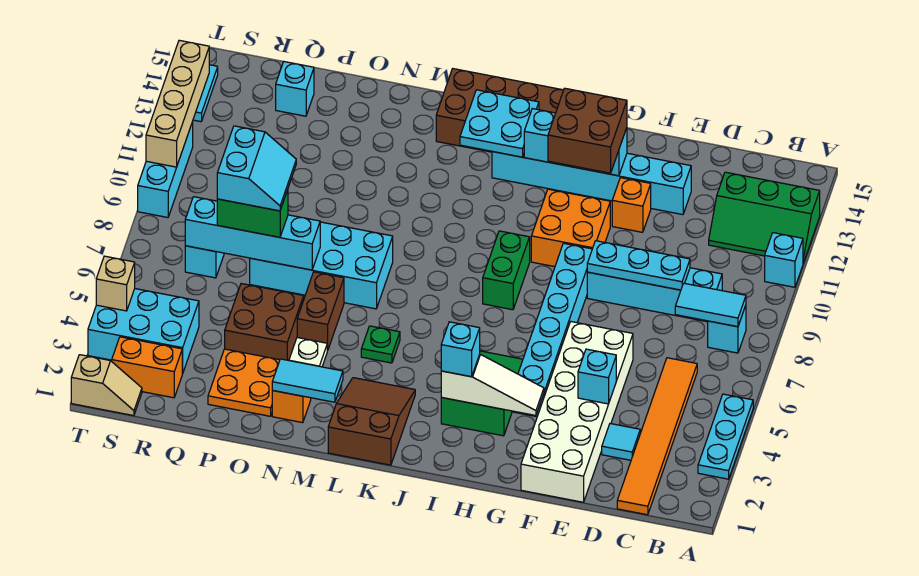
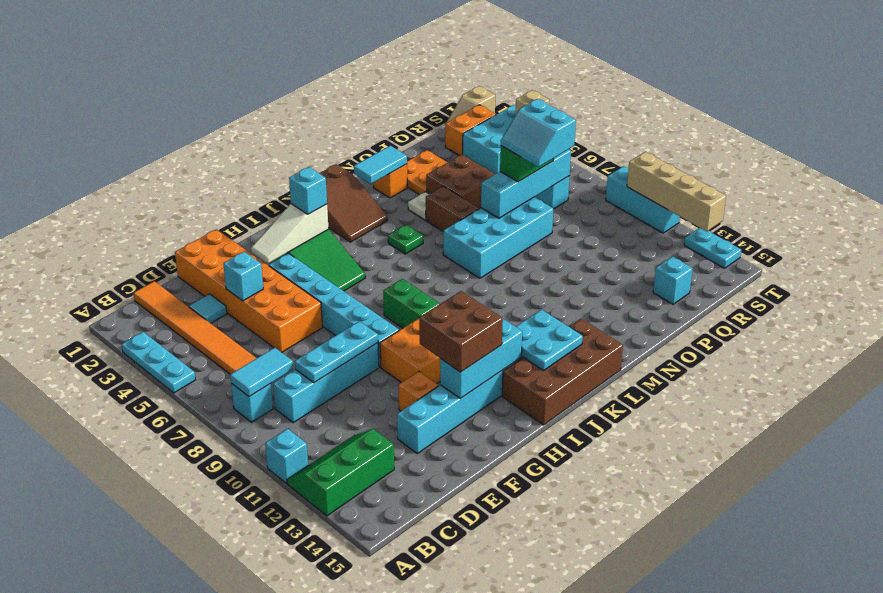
white 2x6 brick [521,322,633,502] -> orange 2x6 brick [175,229,323,352]

